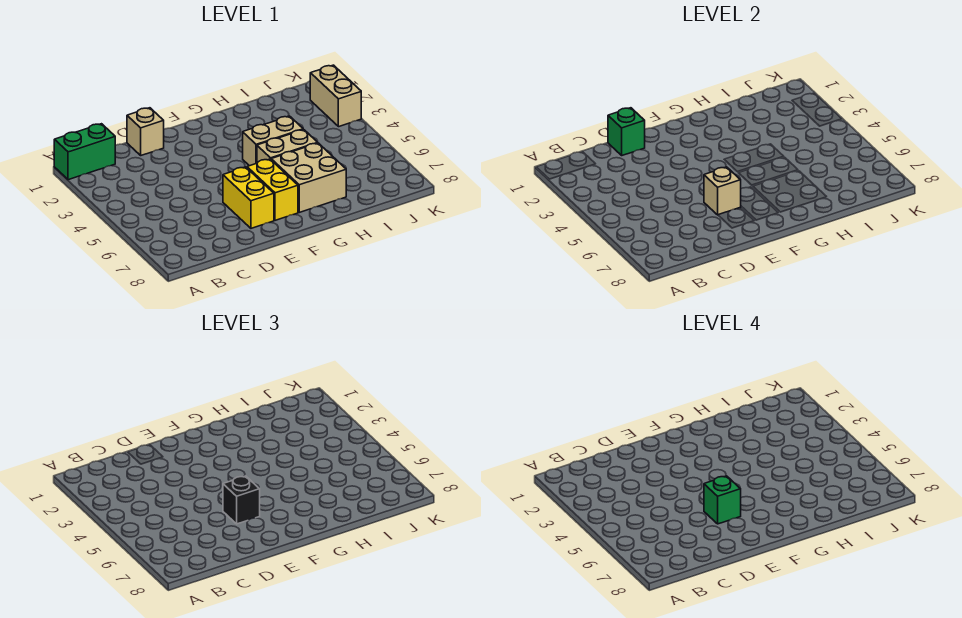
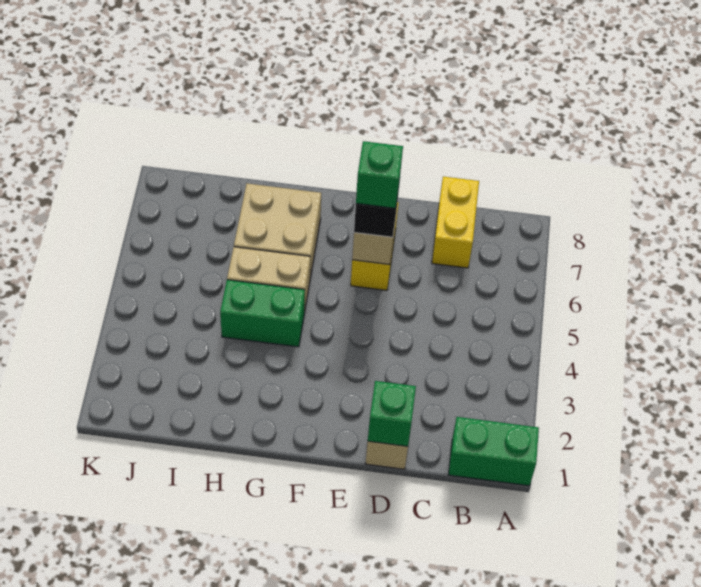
yellow 1x2 brick [247,159,298,220] -> yellow 1x2 brick moved to [432,177,479,268]
tan 1x2 brick [243,116,303,166] -> green 1x2 brick [220,280,305,347]
tan 1x2 brick [310,65,361,127] -> none

